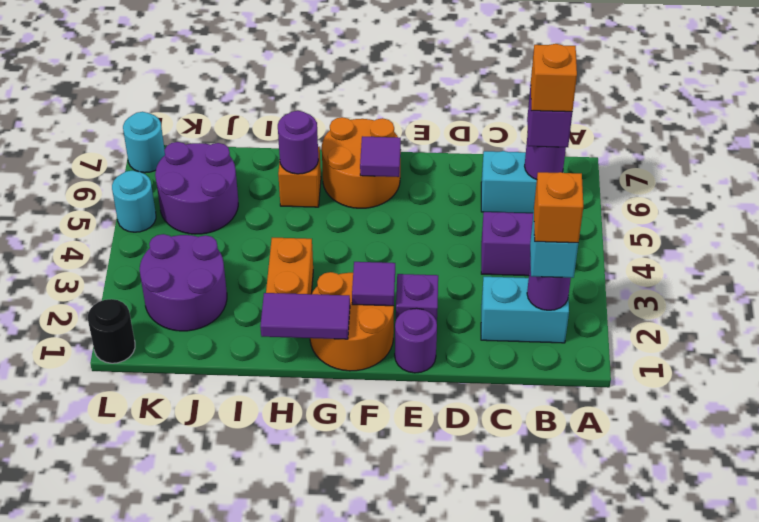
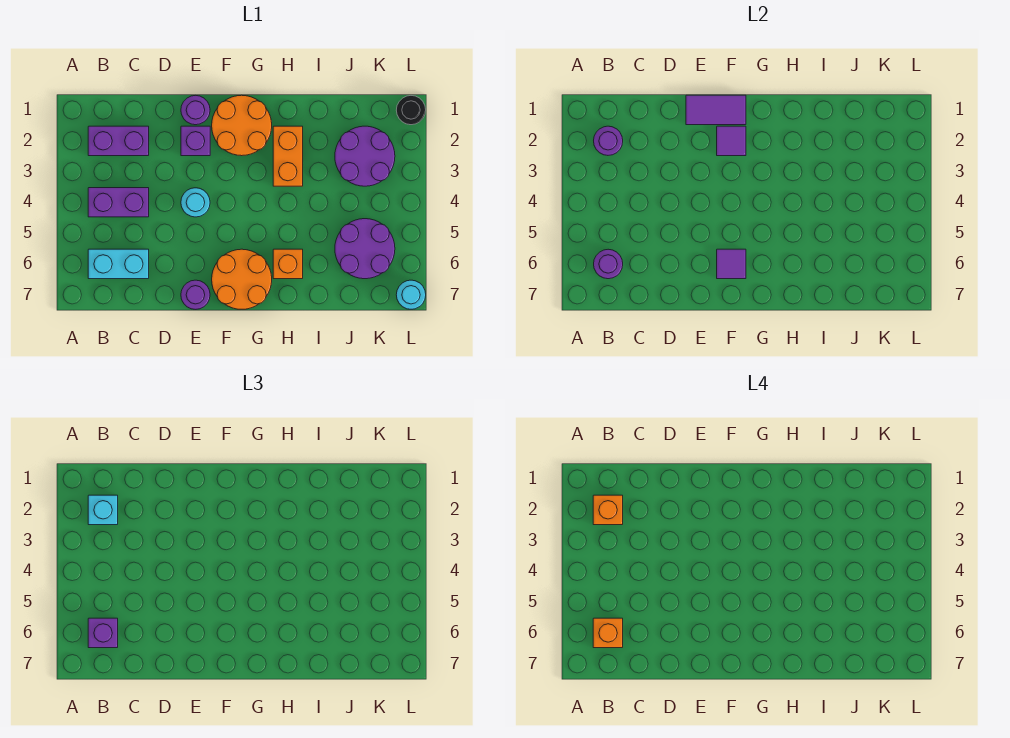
cyan 1x2 brick [481,277,569,343] -> purple 1x2 brick [88,126,149,156]
purple 1x2 tile [260,293,350,339] -> purple 1x2 tile moved to [686,95,746,125]
purple 1x1 round brick [278,111,318,174] -> purple 1x1 round brick moved to [181,280,210,309]
cyan 1x1 round brick [112,171,156,232] -> cyan 1x1 round brick moved to [181,188,210,217]

